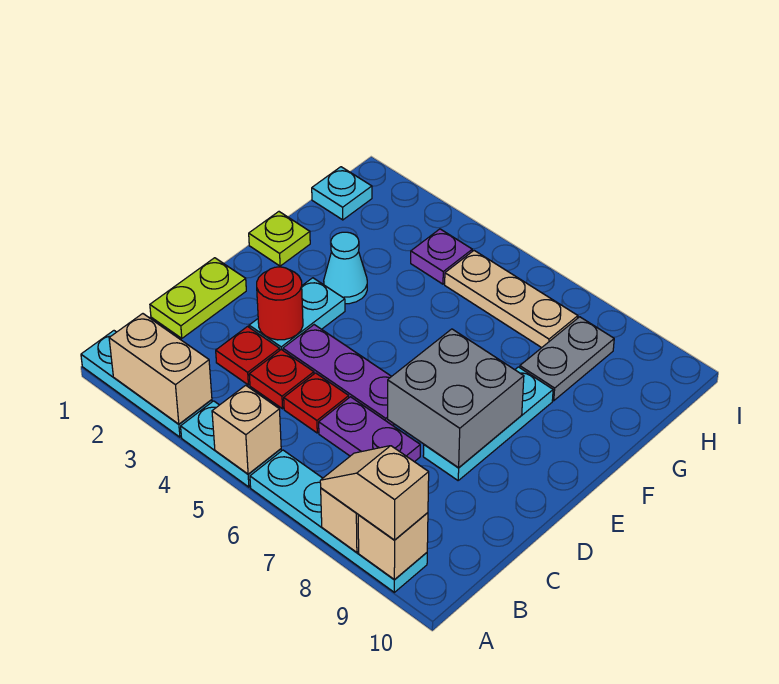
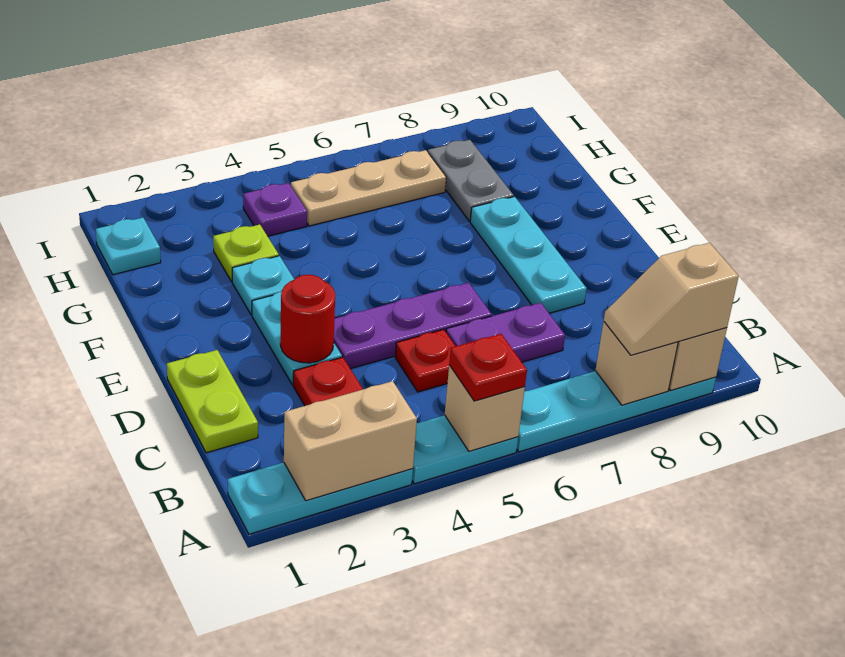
red 1x1 plate [249,350,314,409] -> red 1x1 plate moved to [449,334,527,401]
grey 2x2 brick [388,329,524,468] -> none
lime 1x1 plate [249,212,310,266] -> lime 1x1 plate moved to [213,224,279,281]
cyan 1x1 cone [324,232,367,304] -> cyan 1x1 plate [232,256,294,315]

